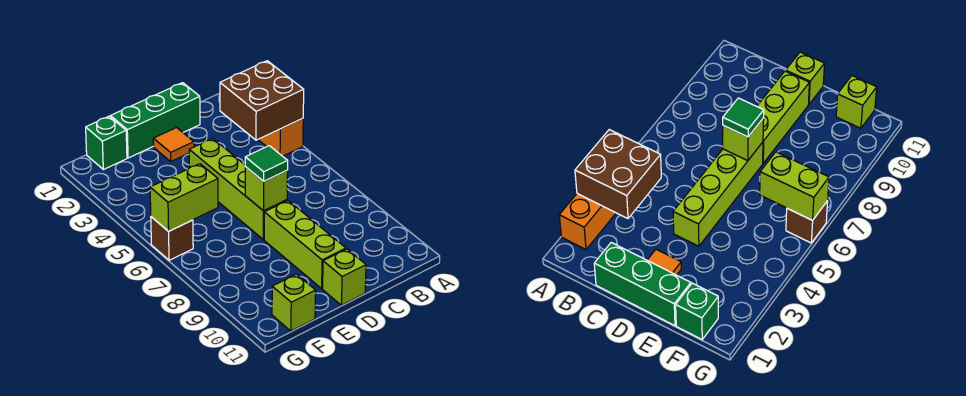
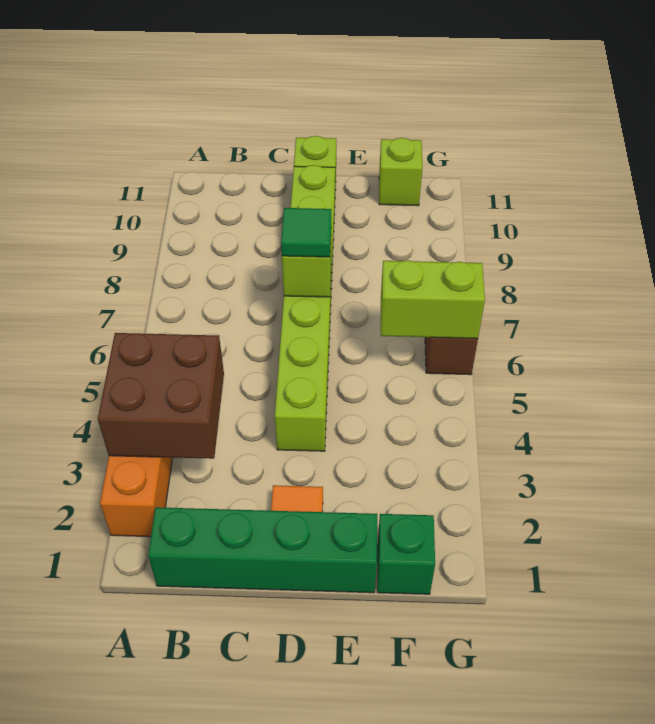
green 1x3 brick [110,83,200,158] -> green 1x4 brick [148,507,377,593]

